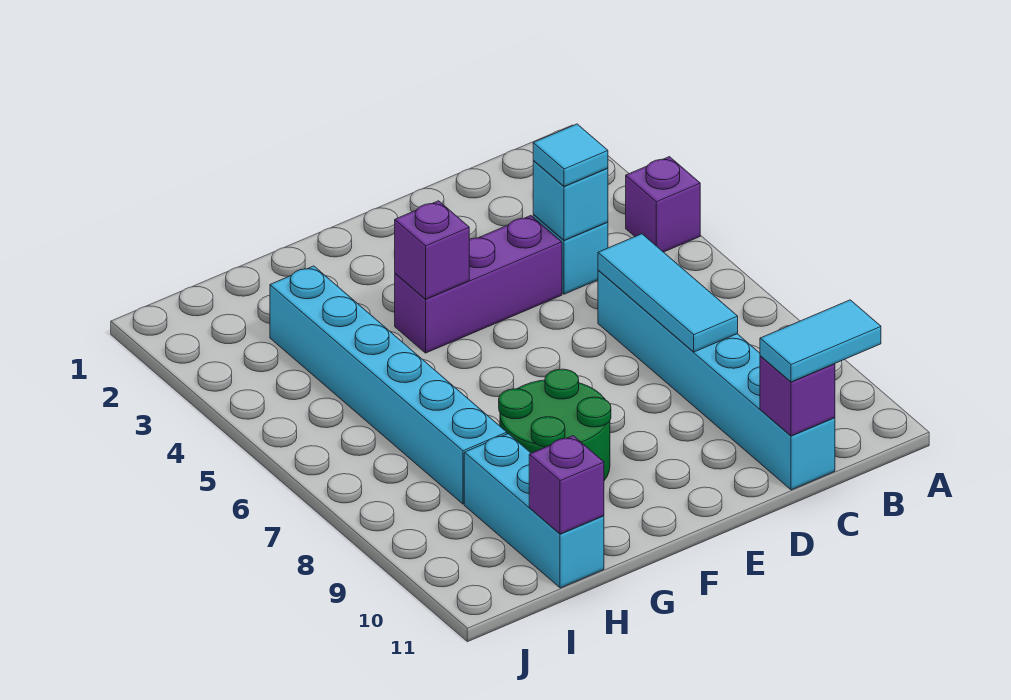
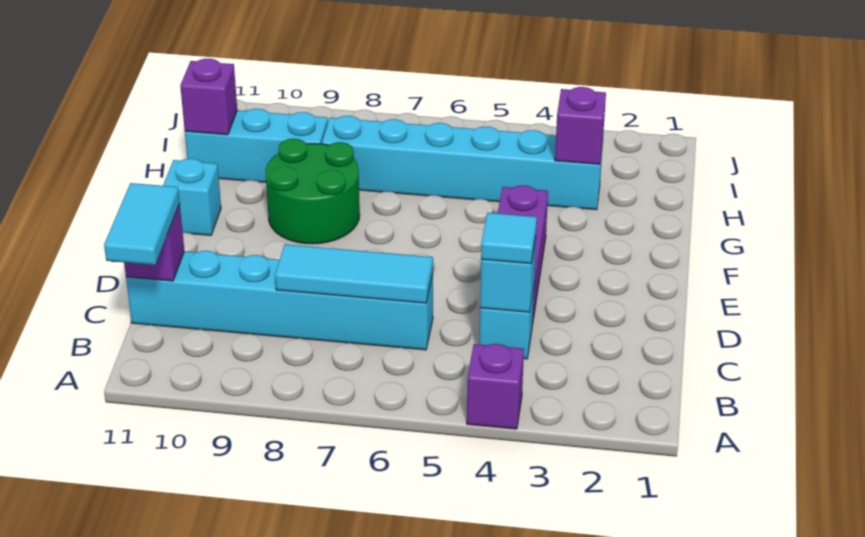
purple 1x1 brick [395,201,469,299] -> purple 1x1 brick moved to [555,87,606,164]
none -> cyan 1x1 brick [163,159,221,235]

